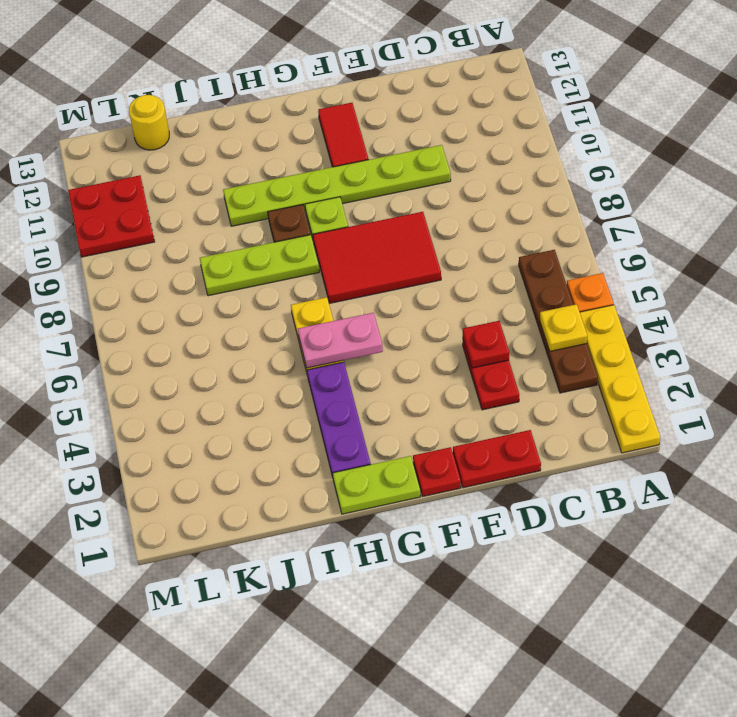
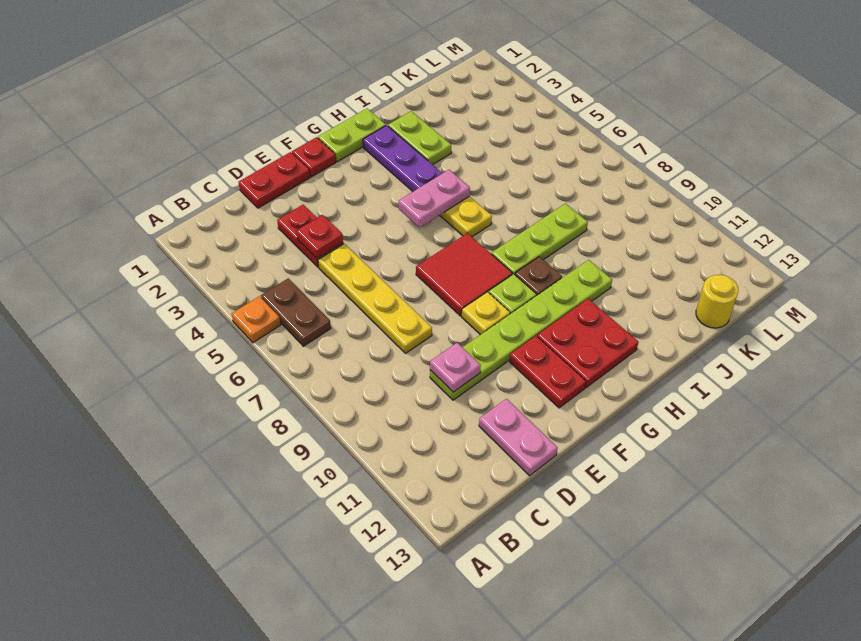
yellow 1x4 plate [580,305,660,453] -> yellow 1x4 plate moved to [318,244,432,353]
brown 1x4 plate [519,250,598,393] -> brown 1x2 plate [261,278,331,346]
yellow 1x1 plate [540,304,587,351] -> yellow 1x1 plate moved to [462,292,510,335]
none -> pink 1x1 plate [430,343,481,392]
none -> pink 1x2 plate [479,399,558,476]
red 2x3 tile [313,212,441,303] -> red 2x2 tile [416,233,513,316]
red 1x2 tile [318,103,369,167] -> red 1x2 plate [510,336,586,408]
none -> lime 1x2 plate [388,111,451,165]
red 2x2 plate [68,175,155,257] -> red 2x2 plate moved to [537,299,638,388]

